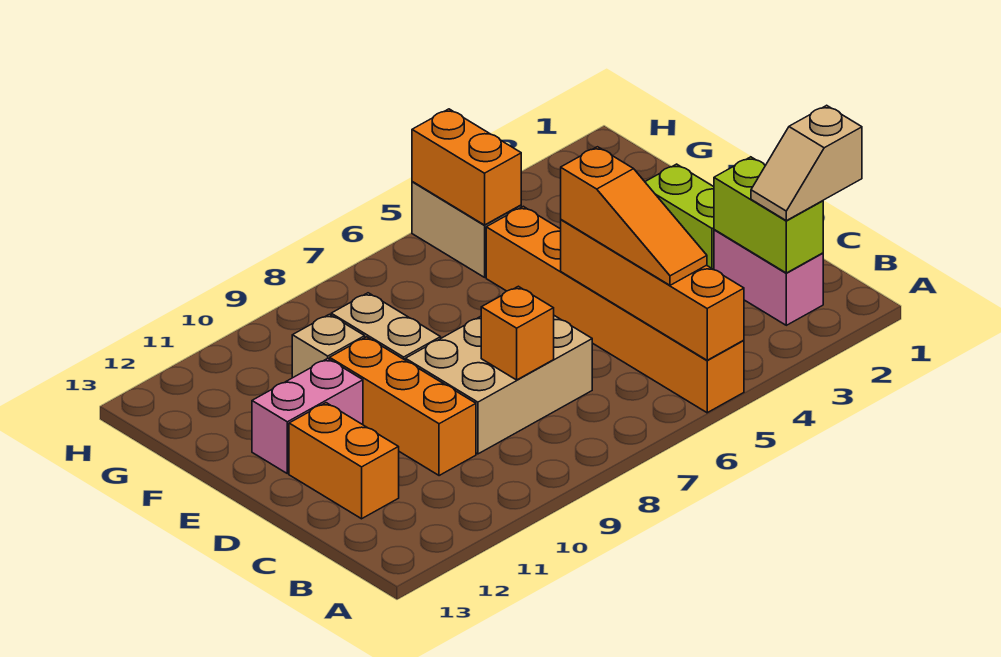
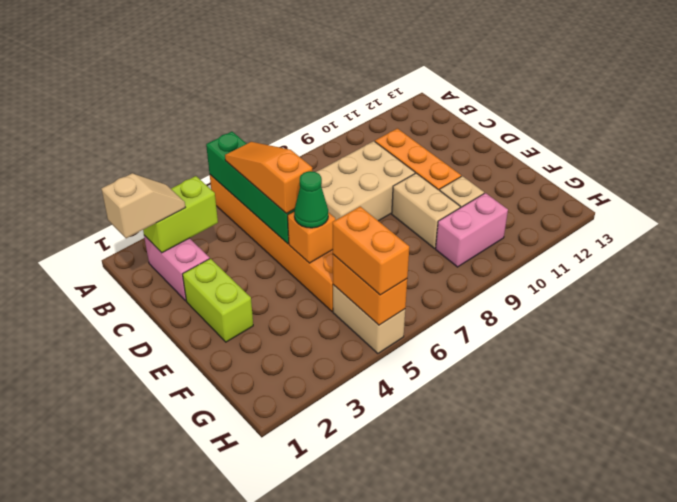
orange 1x4 brick [561,220,744,360] -> green 1x4 brick [206,132,294,244]
lime 1x2 brick [714,157,823,273] -> lime 1x2 brick turned to [143,176,218,253]
orange 1x1 brick [481,286,554,380] -> orange 1x1 brick moved to [288,212,335,263]
orange 1x2 brick [289,403,399,519] -> orange 1x2 brick moved to [333,207,409,295]
none -> green 1x1 cone [294,171,328,228]
pink 1x2 brick [252,358,363,474] -> pink 1x2 brick moved to [436,193,508,267]

